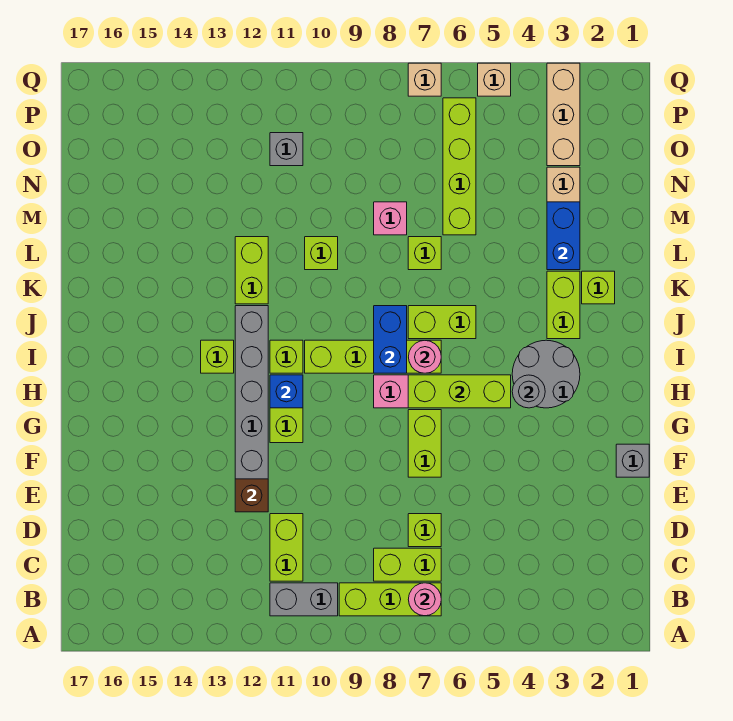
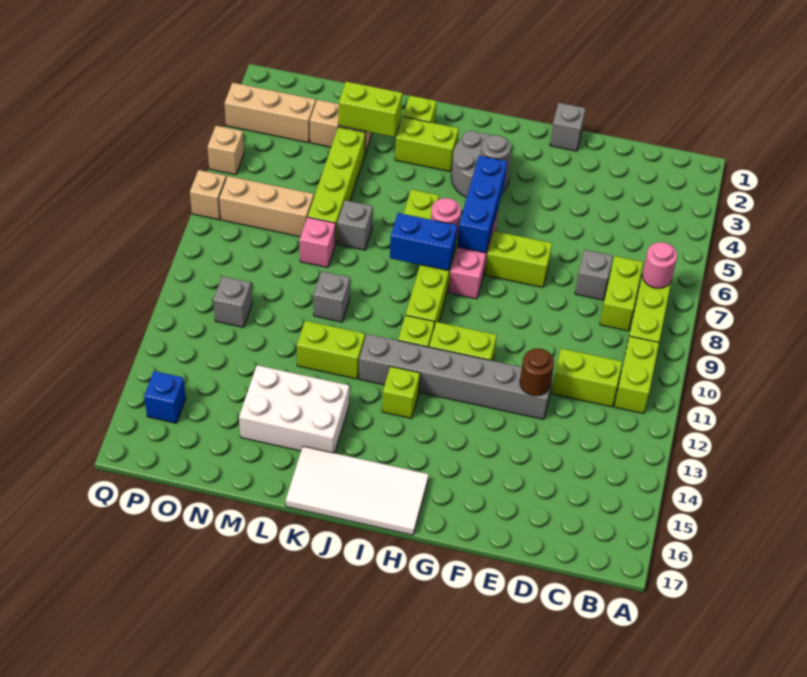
grey 1x2 brick [270,583,338,616] -> lime 1x2 brick [614,336,659,414]
lime 1x1 brick [408,514,441,547] -> grey 1x1 brick [575,250,613,300]
brown 1x1 brick [235,479,268,512] -> brown 1x1 round brick [520,348,554,396]
lime 1x3 brick [408,375,511,408] -> blue 1x3 brick [457,155,507,253]
blue 1x1 brick [270,375,303,408] -> blue 1x1 brick moved to [144,371,186,423]
none -> white 2x4 tile [286,446,429,535]
none -> white 2x3 brick [239,365,349,453]
blue 1x2 brick [547,202,580,270] -> lime 1x2 brick [338,82,402,137]
lime 1x1 brick [408,237,441,270] -> grey 1x1 brick [337,200,373,250]
lime 1x1 brick [305,237,338,270] -> grey 1x1 brick [313,271,350,322]
lime 1x4 brick [443,98,476,235] -> lime 1x4 brick turned to [308,127,365,244]
none -> tan 1x3 brick [219,176,314,237]

